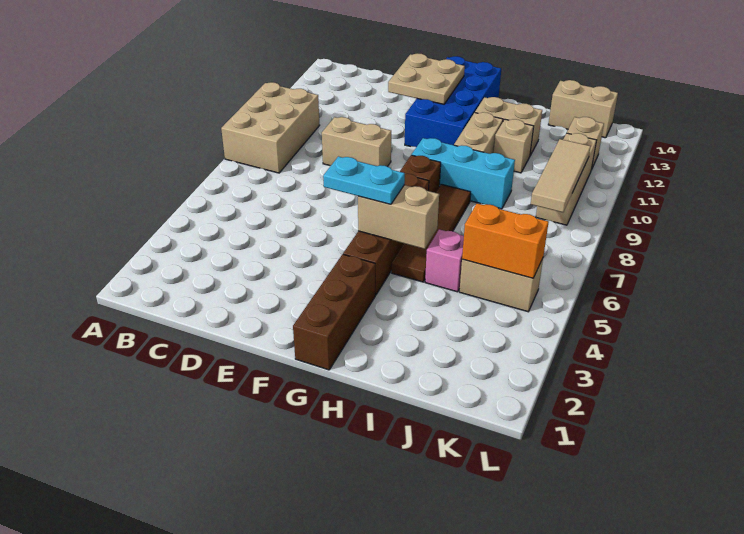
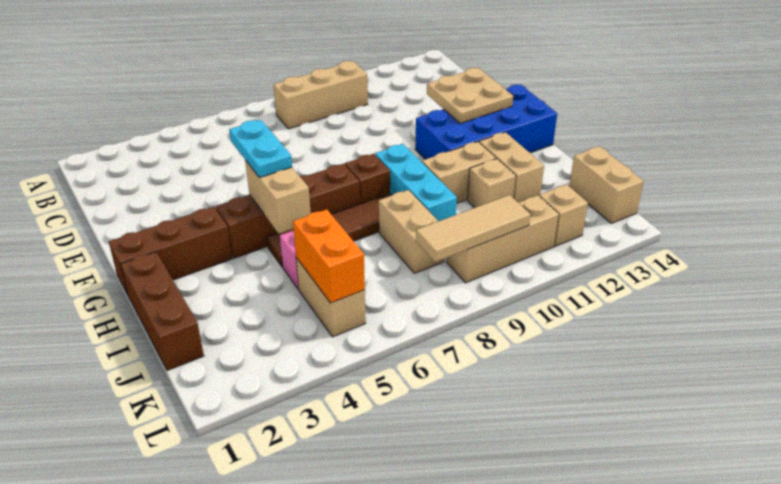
tan 2x3 brick [221,82,320,173] -> tan 1x3 brick [273,61,368,129]
tan 1x2 brick [322,117,391,167] -> tan 1x2 brick moved to [379,190,444,273]
none -> brown 1x3 brick [121,252,204,371]

